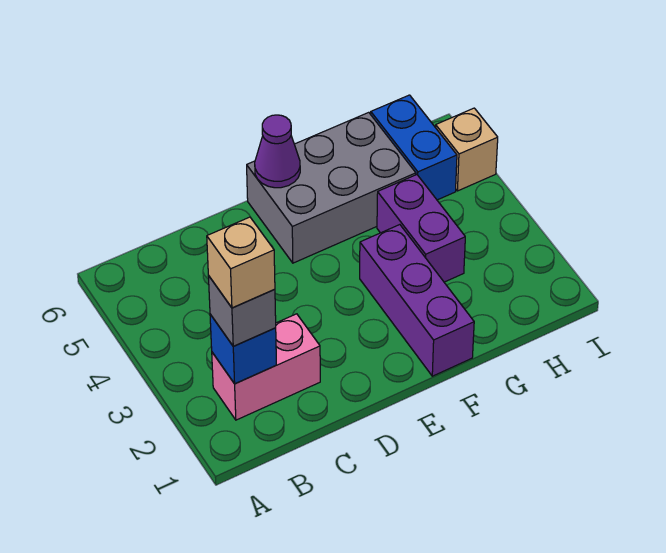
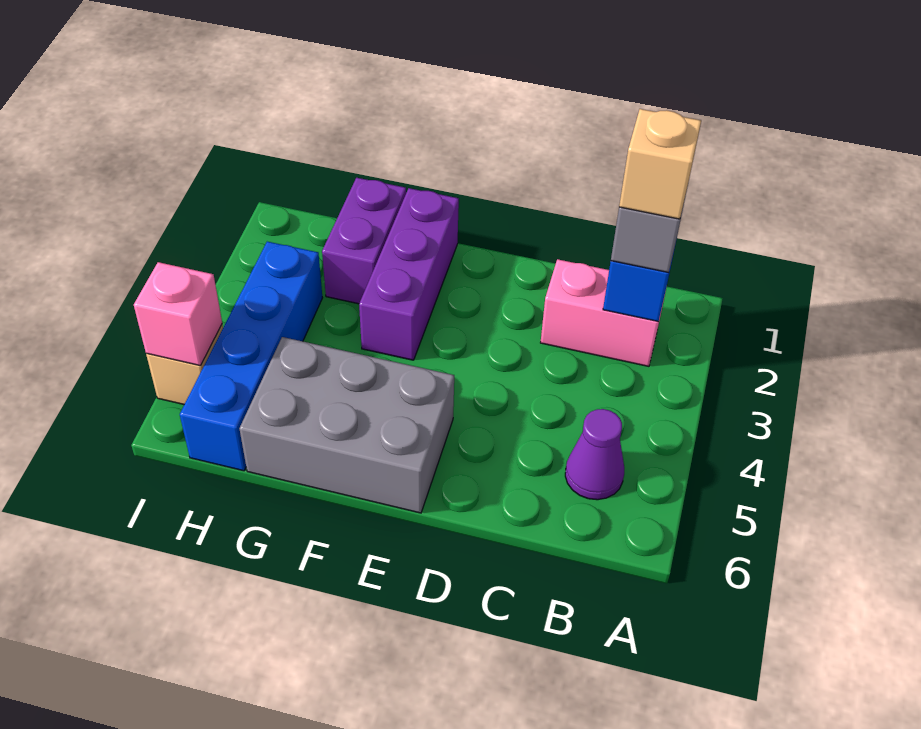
purple 1x1 cone [255,115,300,188] -> purple 1x1 cone moved to [565,409,624,500]
purple 1x2 brick [377,175,465,282] -> purple 1x2 brick moved to [322,178,406,304]
blue 1x2 brick [371,95,457,200] -> blue 1x4 brick [180,242,322,471]
none -> pink 1x1 brick [134,262,222,366]

